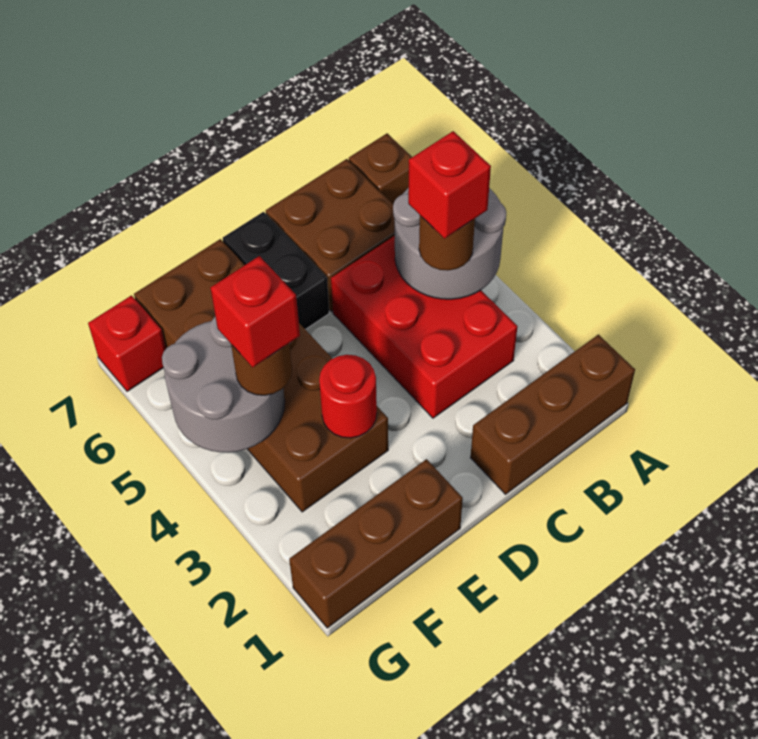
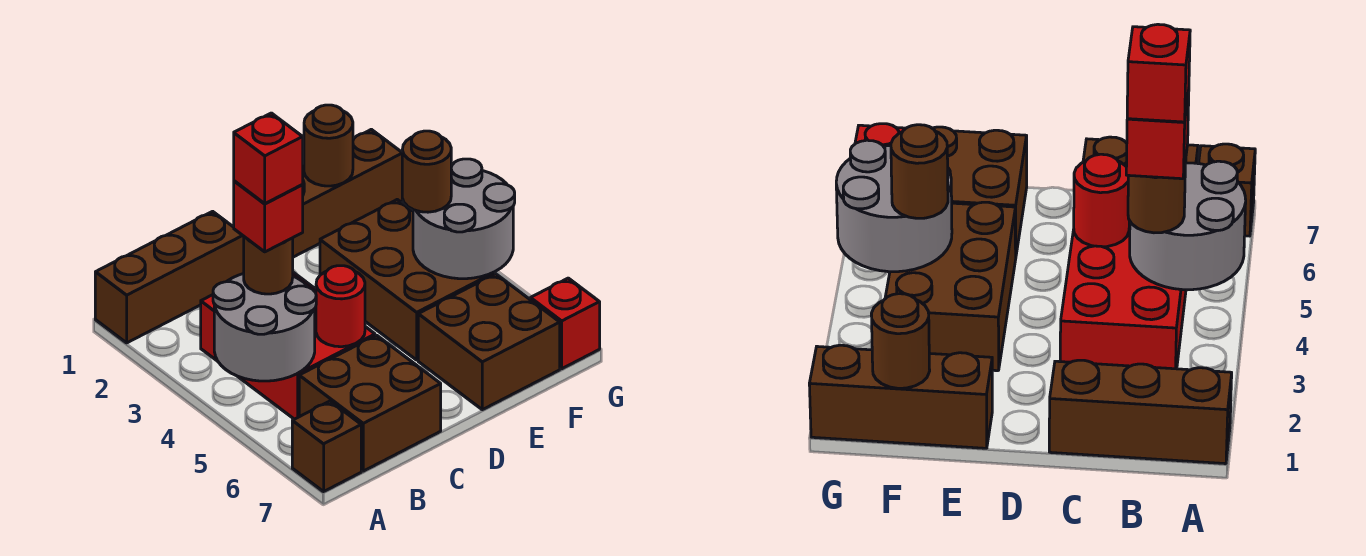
black 1x2 brick [223,212,329,329] -> none
red 1x1 round brick [319,355,377,438] -> red 1x1 round brick moved to [316,266,365,347]
none -> brown 1x1 round brick [304,105,353,186]
red 1x1 brick [211,256,300,367] -> red 1x1 brick moved to [234,113,303,204]

